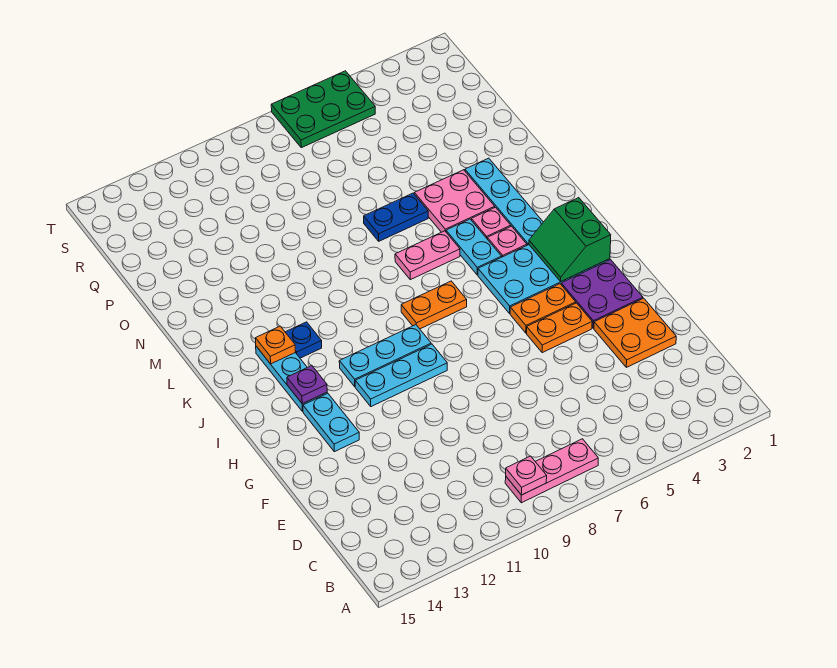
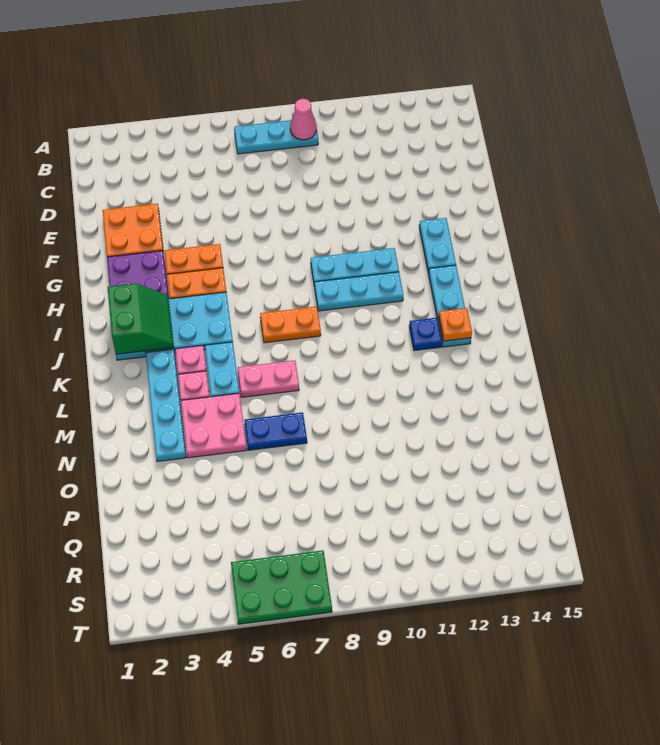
pink 1x3 plate [505,439,598,503] -> cyan 1x3 plate [234,118,318,154]
pink 1x1 plate [506,456,547,495] -> pink 1x1 cone [290,99,317,140]
purple 1x1 plate [287,365,327,404] -> none

